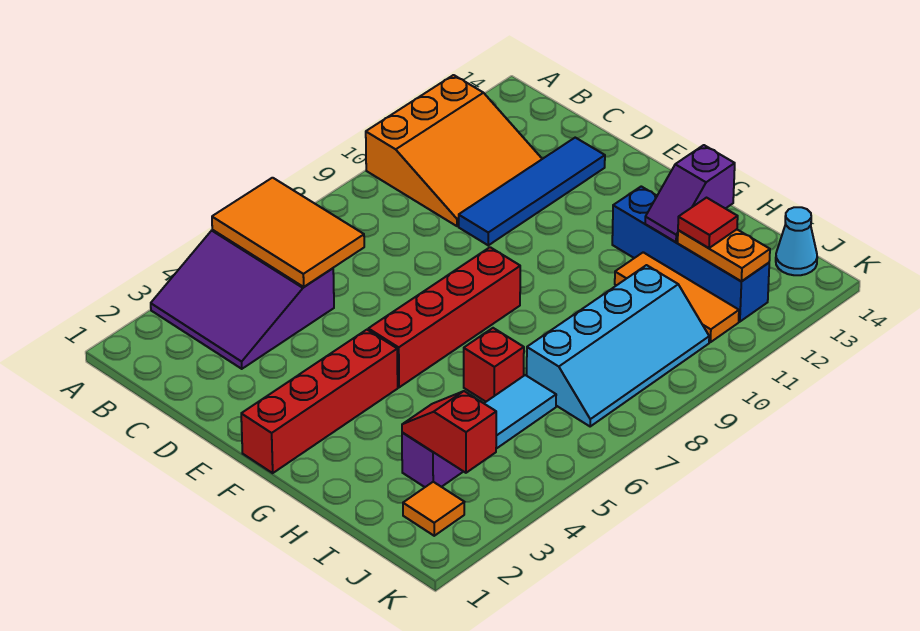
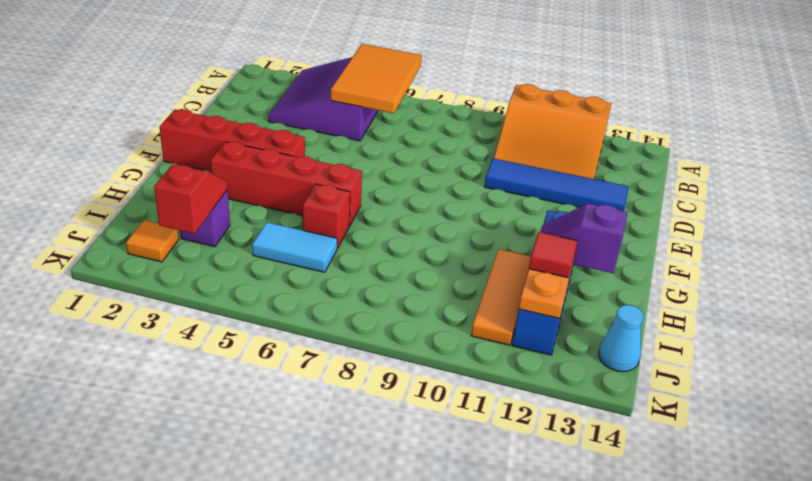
red 1x4 brick [368,247,520,387] -> red 1x4 brick moved to [211,142,362,226]
cyan 2x4 slope [527,265,709,426] -> none

